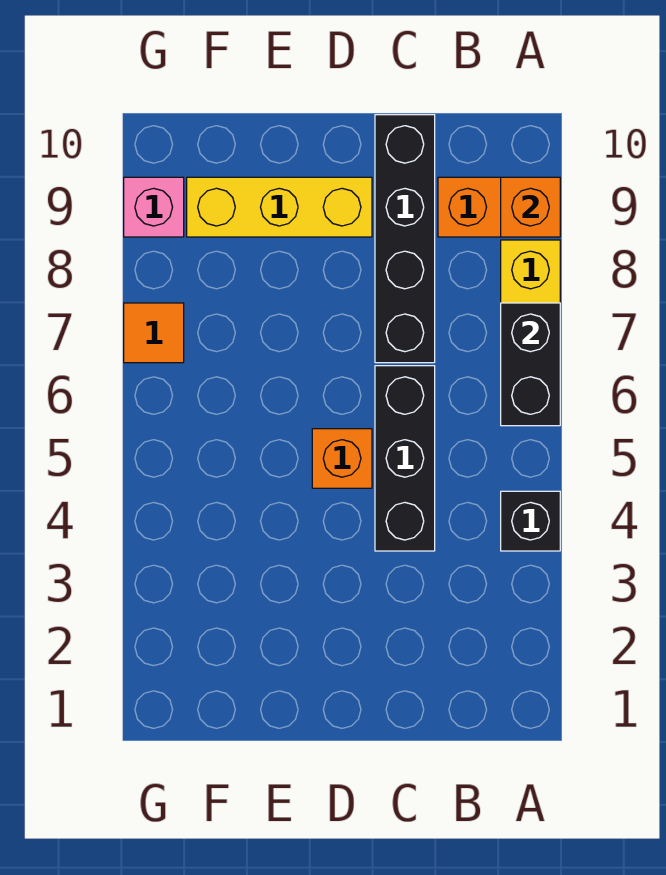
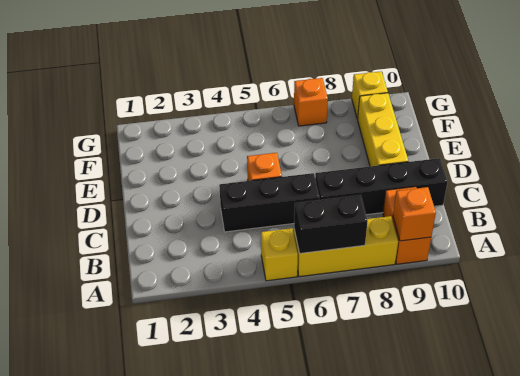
black 1x1 brick [501,491,560,551] -> none
none -> yellow 1x1 brick [261,228,298,281]
orange 1x1 tile [124,303,184,363] -> orange 1x1 brick [294,78,328,126]
pink 1x1 brick [124,177,184,237] -> yellow 1x1 brick [352,71,388,119]

